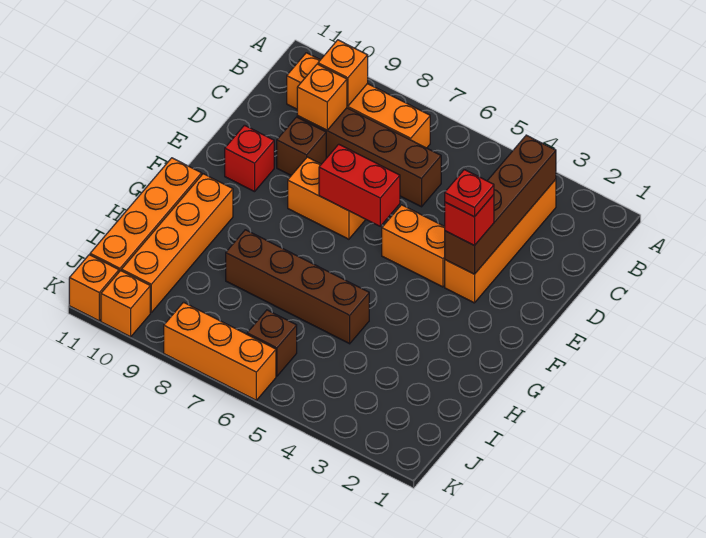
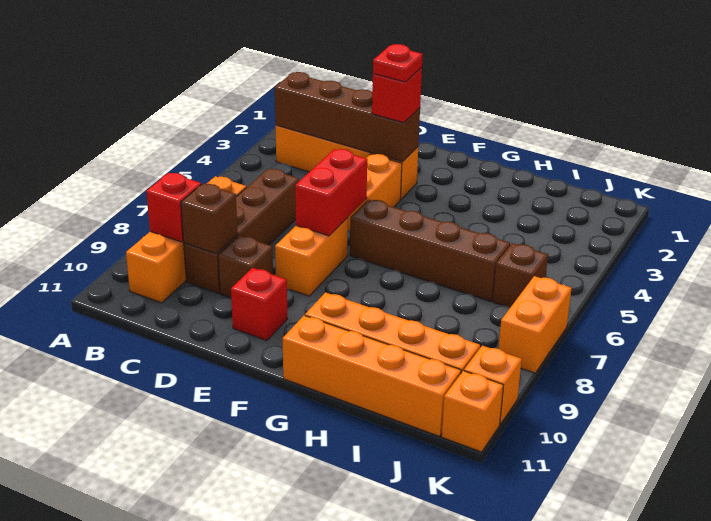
orange 1x1 brick [318,40,368,106] -> red 1x1 brick [146,173,201,242]
orange 1x1 brick [297,64,347,130] -> brown 1x1 brick [181,184,238,253]
brown 1x4 brick [226,230,369,344] -> brown 1x4 brick turned to [350,199,510,301]
orange 1x3 brick [164,302,276,400] -> orange 1x2 brick [499,276,572,373]

